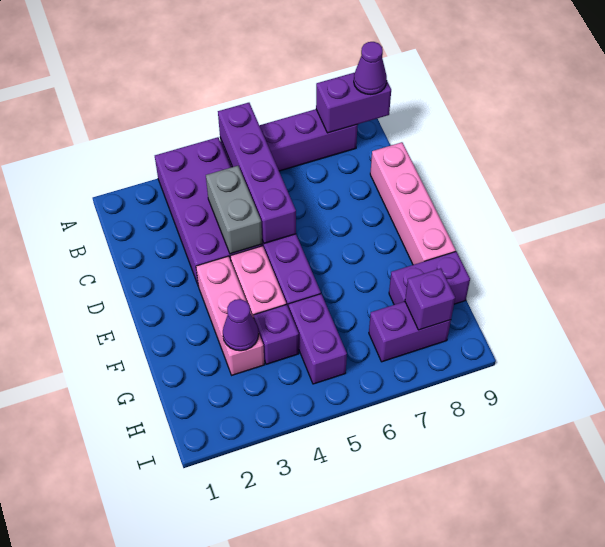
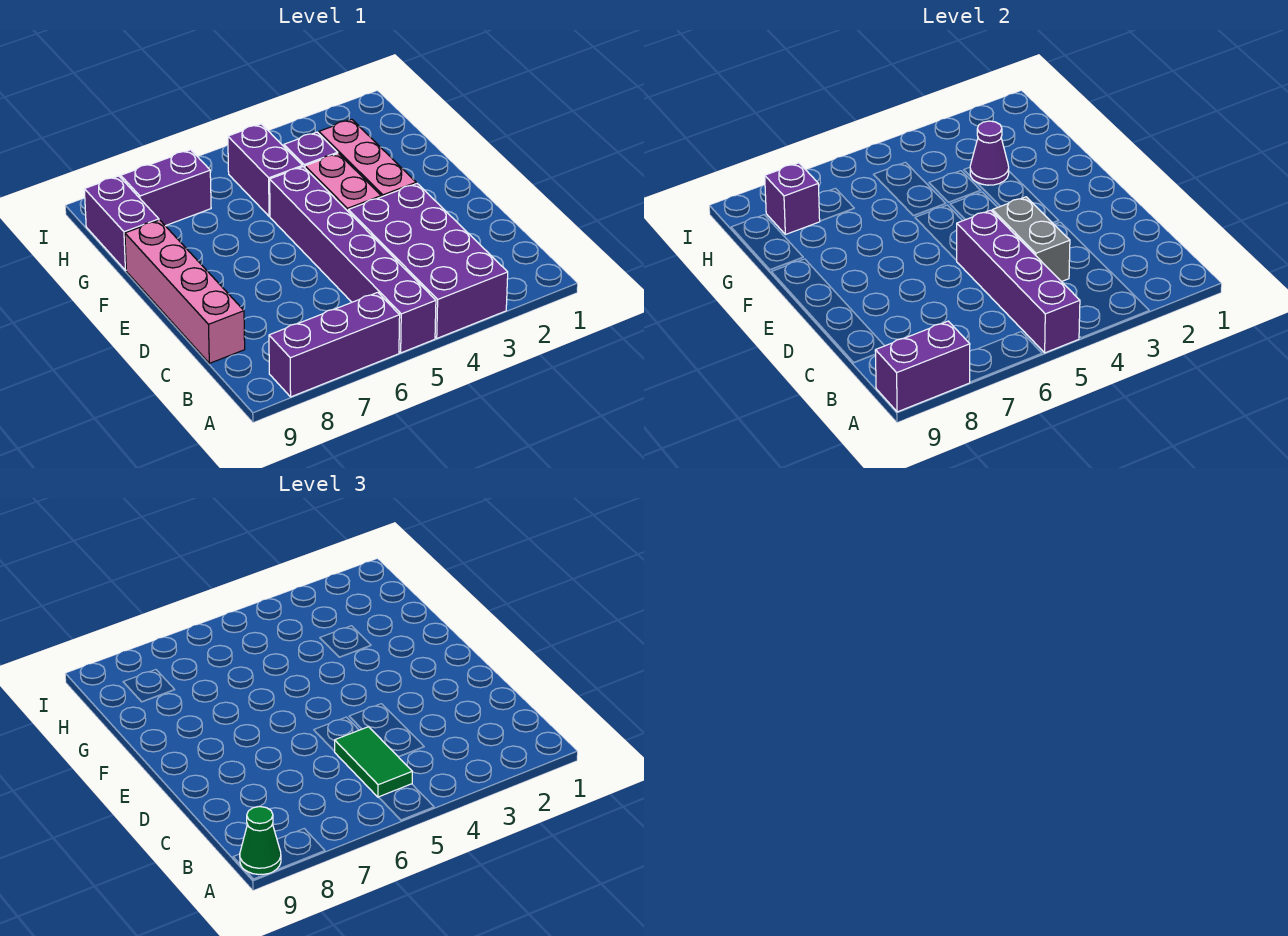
purple 1x1 cone [354,42,387,94] -> green 1x1 cone [240,807,281,875]
none -> green 1x2 tile [334,727,412,797]
purple 1x2 brick [389,252,470,305] -> purple 1x2 brick turned to [84,176,159,271]

